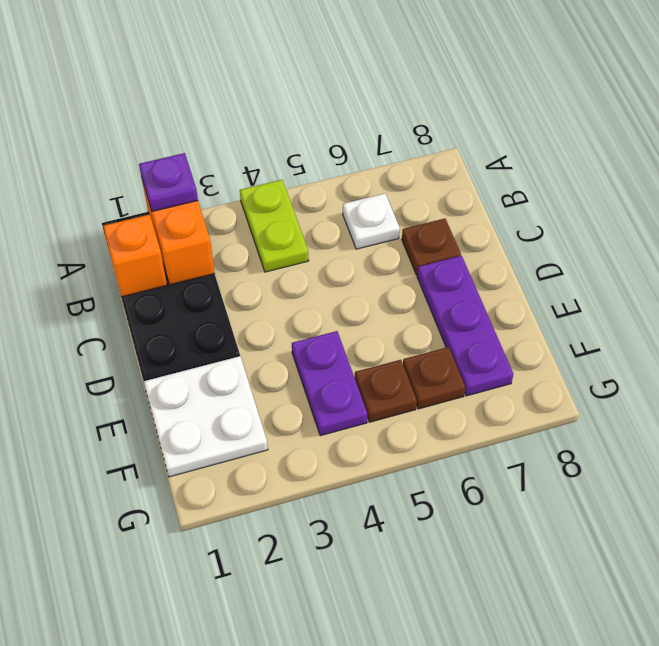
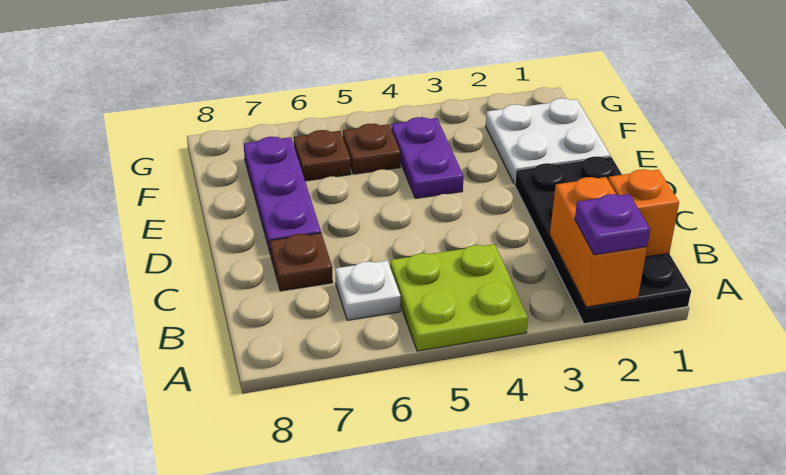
lime 1x2 plate [240,180,309,272] -> lime 2x2 plate [390,244,528,351]

